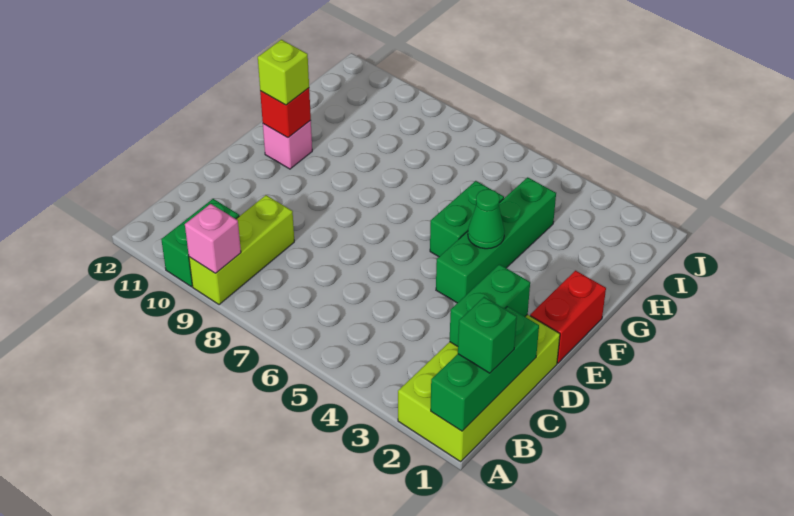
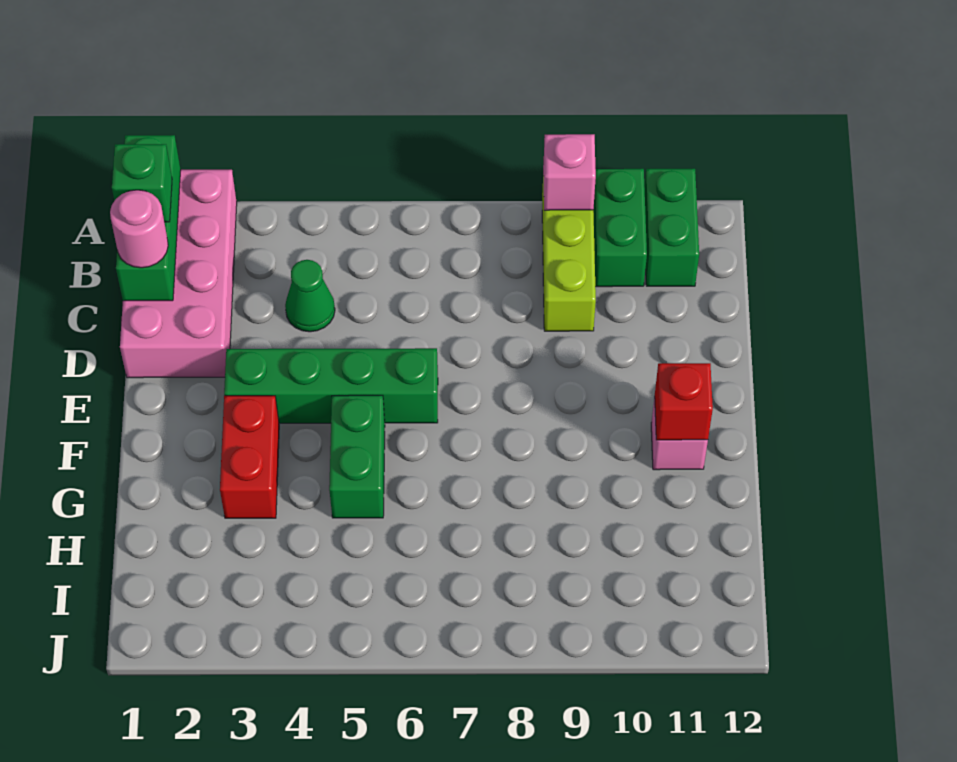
lime 2x4 brick [398,314,560,462] -> pink 2x4 brick [120,170,237,378]
none -> pink 1x1 round brick [110,190,168,268]
green 1x2 brick [450,264,530,346] -> green 1x2 brick moved to [645,169,699,286]
red 1x2 brick [530,270,606,363] -> red 1x2 brick moved to [220,396,279,518]
green 1x4 brick [436,177,556,303] -> green 1x4 brick turned to [224,348,438,423]
green 1x1 cone [468,189,505,249] -> green 1x1 cone moved to [285,260,335,332]
lime 1x1 brick [258,40,309,105] -> none

